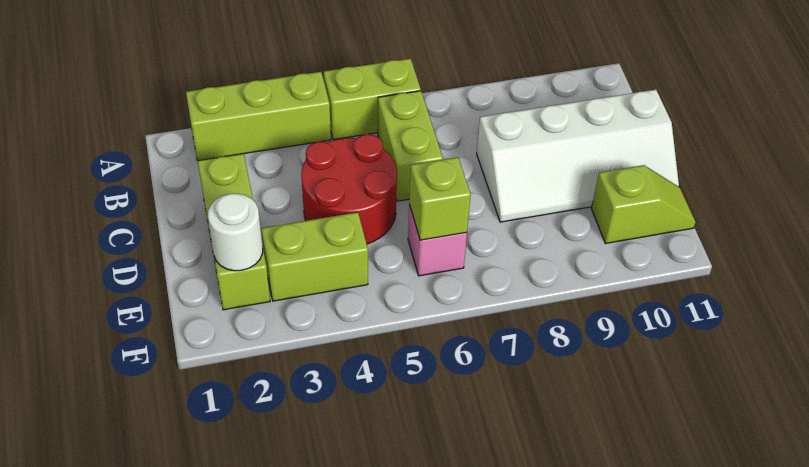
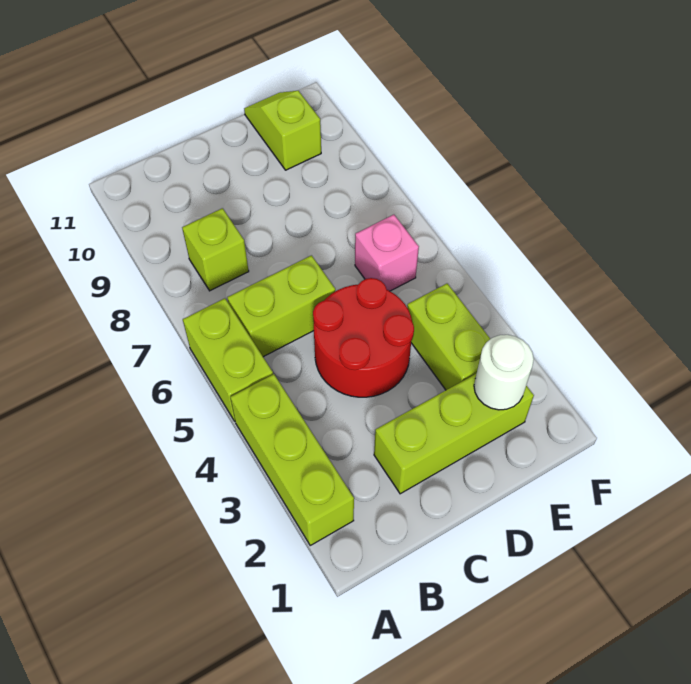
white 2x4 slope [477,90,679,222] -> none
lime 1x1 brick [409,157,471,240] -> lime 1x1 brick moved to [182,208,249,291]

